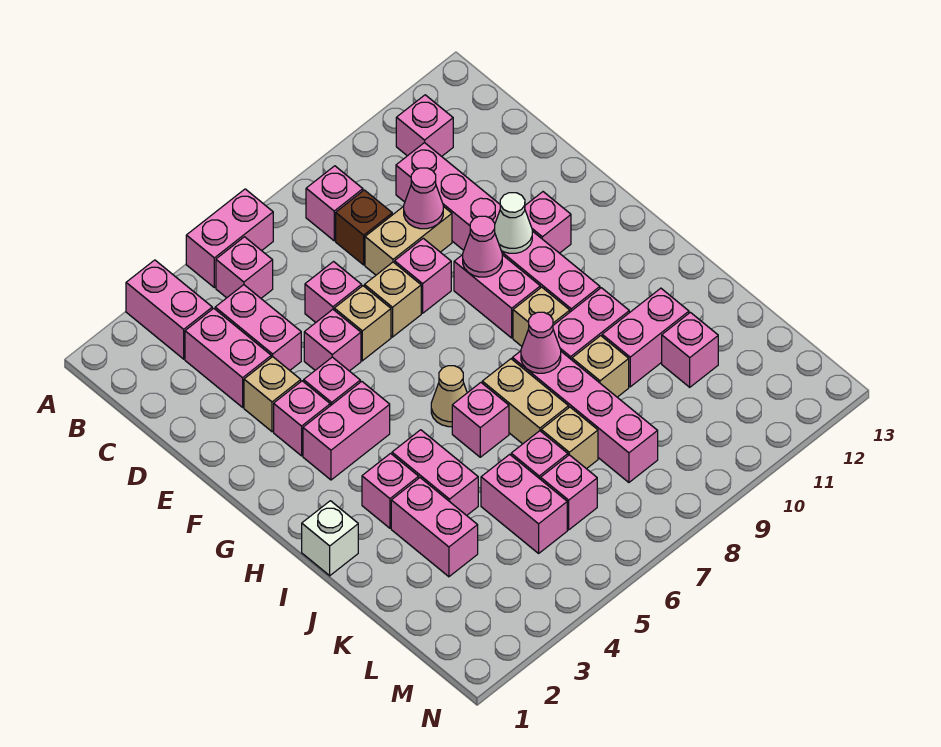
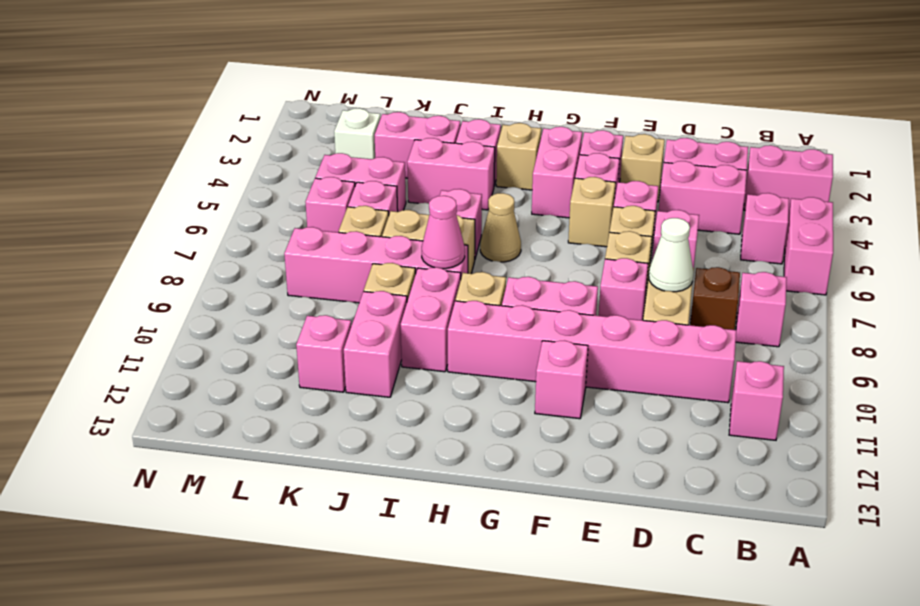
pink 1x1 cone [404,168,443,229] -> none
none -> tan 1x1 brick [568,177,616,247]
pink 1x1 cone [463,216,502,277] -> none
white 1x1 cone [495,193,532,253] -> white 1x1 cone moved to [648,218,693,292]
none -> tan 1x1 brick [496,123,541,190]
white 1x1 brick [302,501,358,576] -> white 1x1 brick moved to [334,108,381,159]

